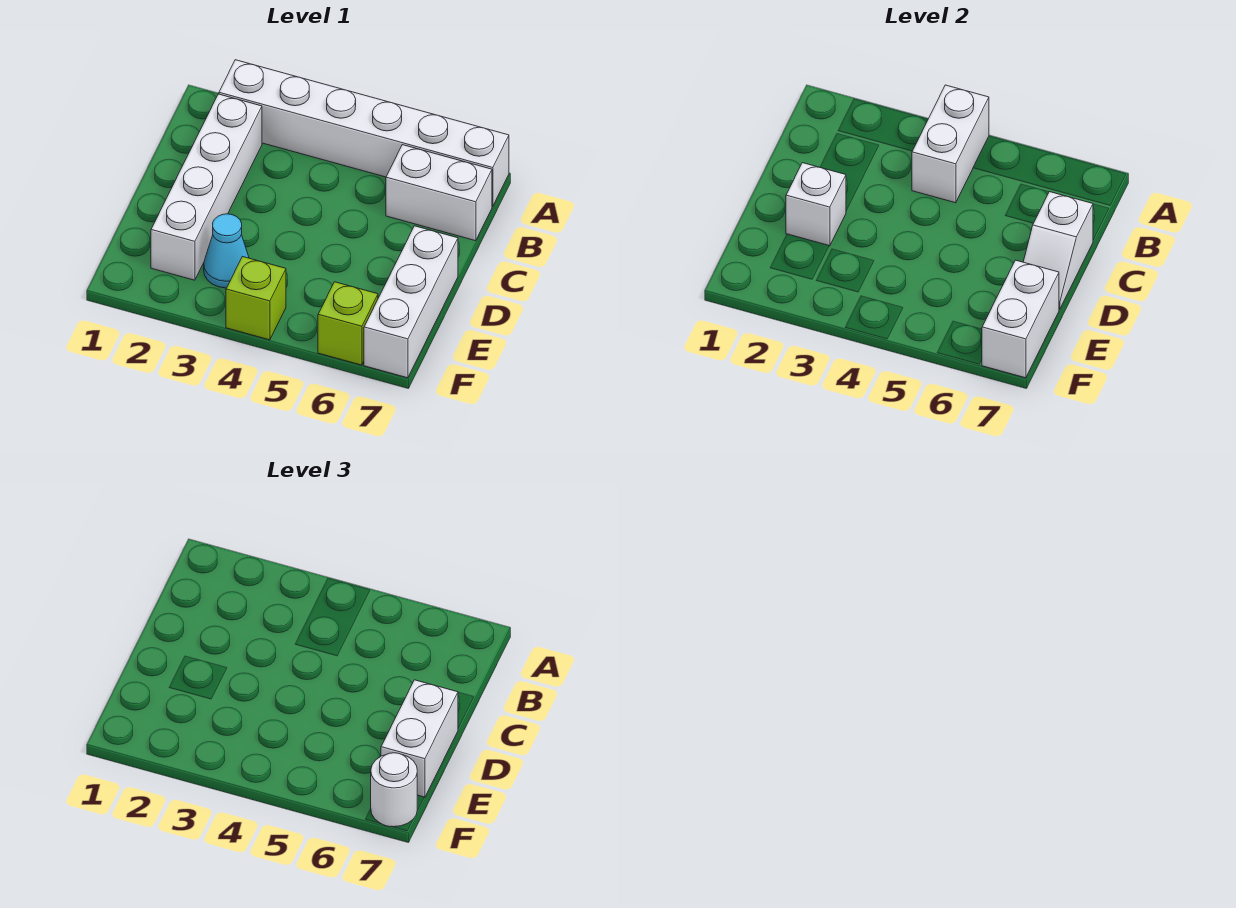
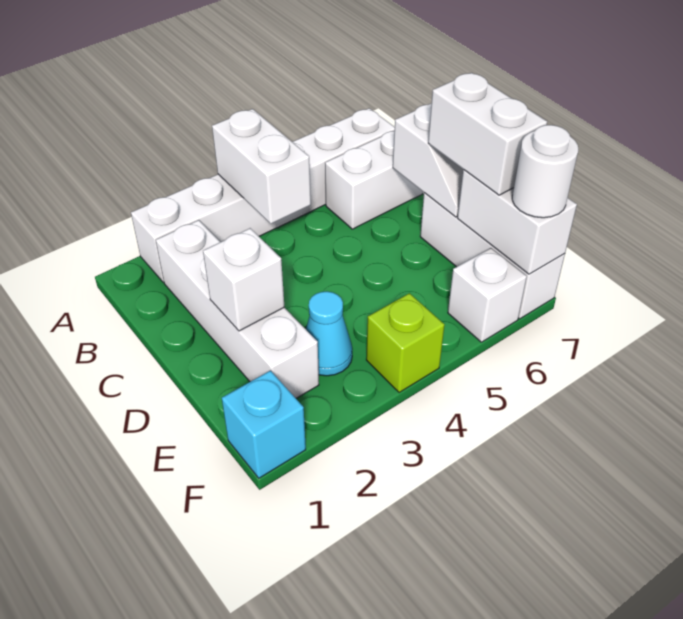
none -> cyan 1x1 brick [222,371,306,478]
lime 1x1 brick [318,282,378,365] -> white 1x1 brick [448,248,527,342]

